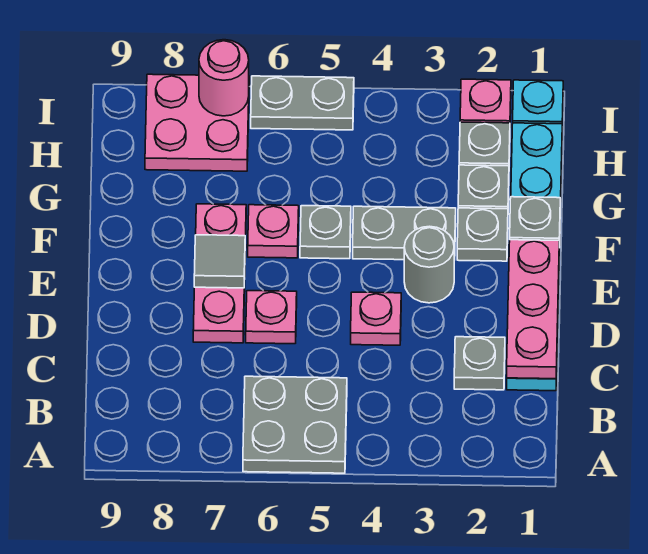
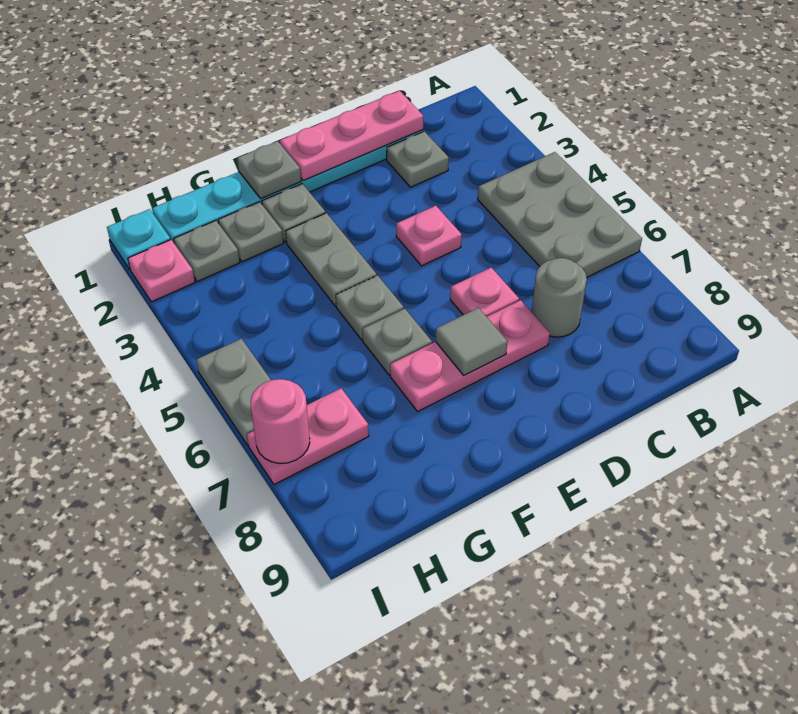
grey 2x2 plate [243,376,347,473] -> grey 2x3 plate [478,152,642,277]
grey 1x1 round brick [404,226,454,303] -> grey 1x1 round brick moved to [532,258,587,337]
pink 1x1 plate [248,205,299,258] -> grey 1x1 plate [362,309,432,375]
pink 2x2 plate [145,74,249,171] -> pink 1x2 plate [247,388,369,484]

